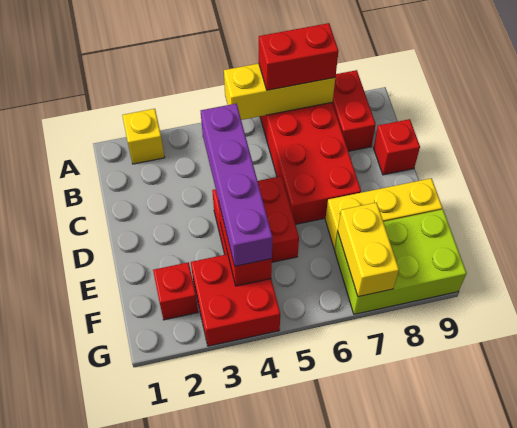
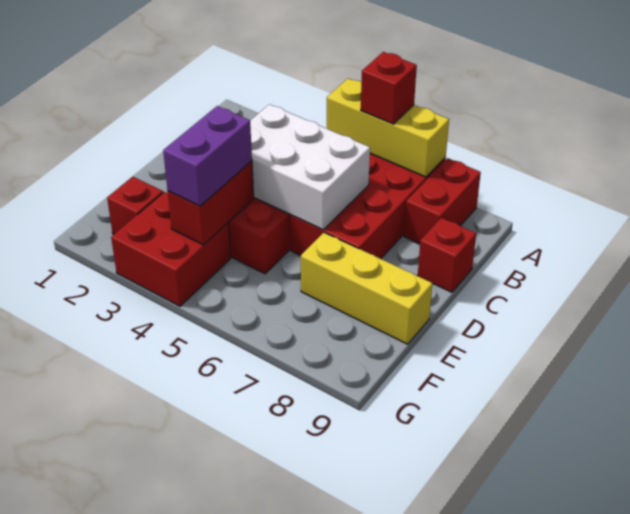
yellow 1x1 brick [122,109,165,164] -> none
red 1x2 brick [259,23,338,90] -> red 1x1 brick [361,52,417,124]
none -> white 2x3 brick [250,104,370,230]
purple 1x4 brick [201,104,273,266] -> purple 1x2 brick [163,106,252,206]
lime 2x3 brick [335,209,466,314] -> none
yellow 1x2 brick [338,202,399,297] -> none

